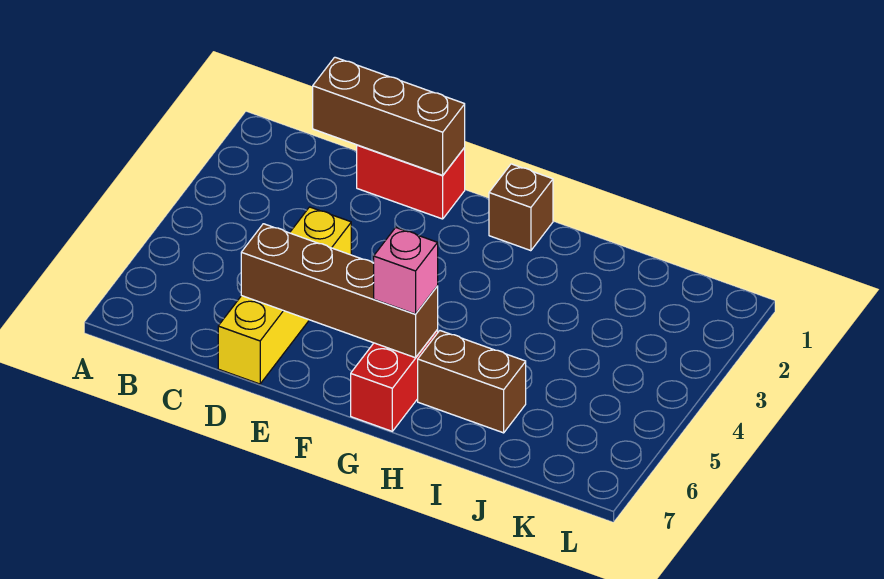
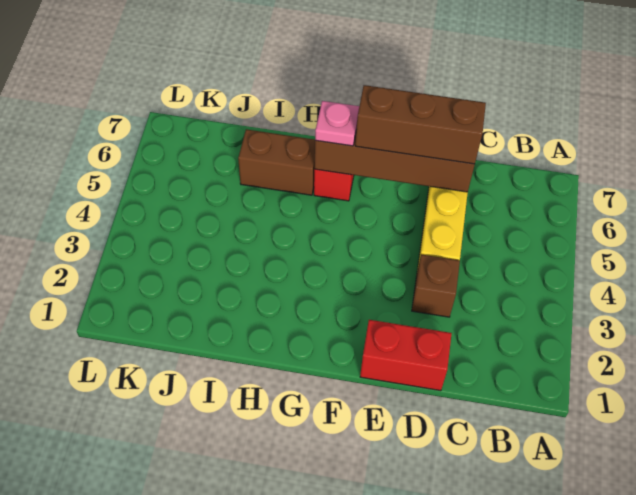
brown 1x3 brick [313,57,465,175] -> brown 1x3 brick moved to [355,85,486,164]
brown 1x1 brick [489,164,553,251] -> brown 1x1 brick moved to [412,254,460,317]
pink 1x1 brick [374,228,438,314] -> pink 1x1 plate [315,101,359,146]

